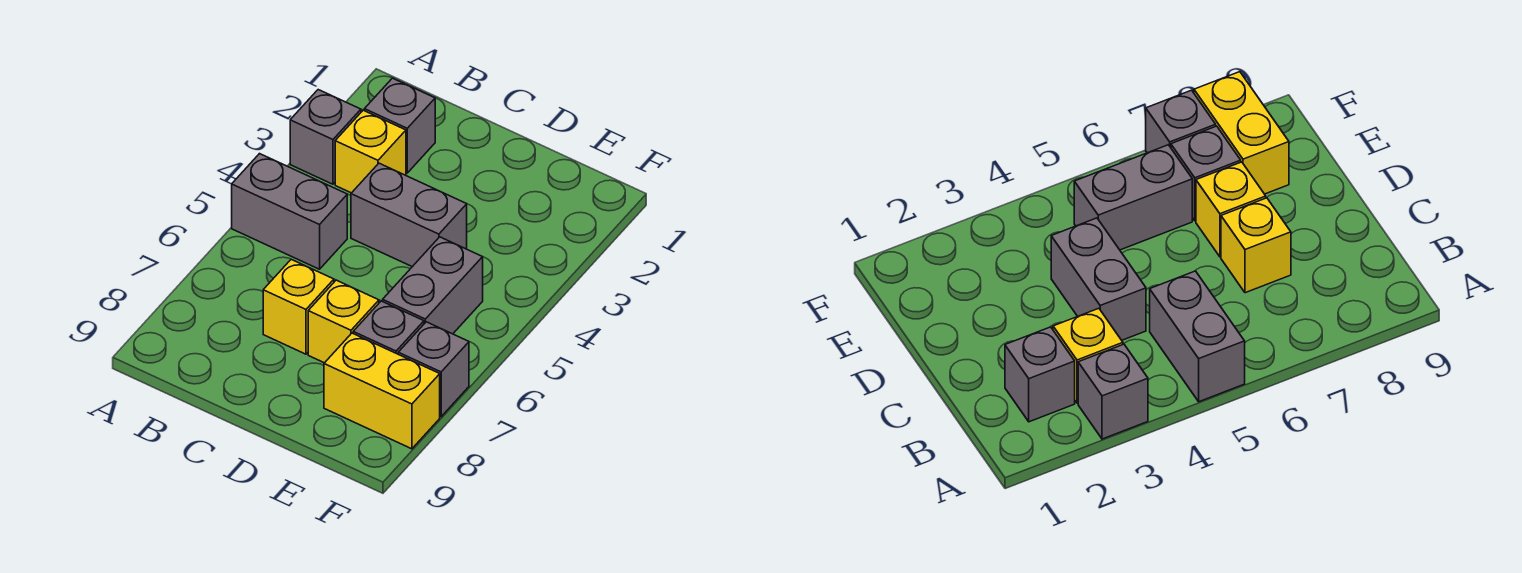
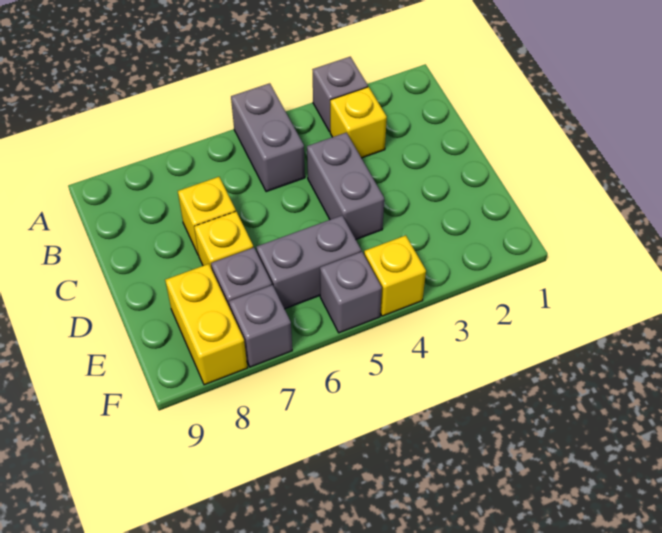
grey 1x1 brick [364,78,435,173] -> grey 1x1 brick moved to [320,252,382,333]
none -> yellow 1x1 brick [364,235,426,316]

